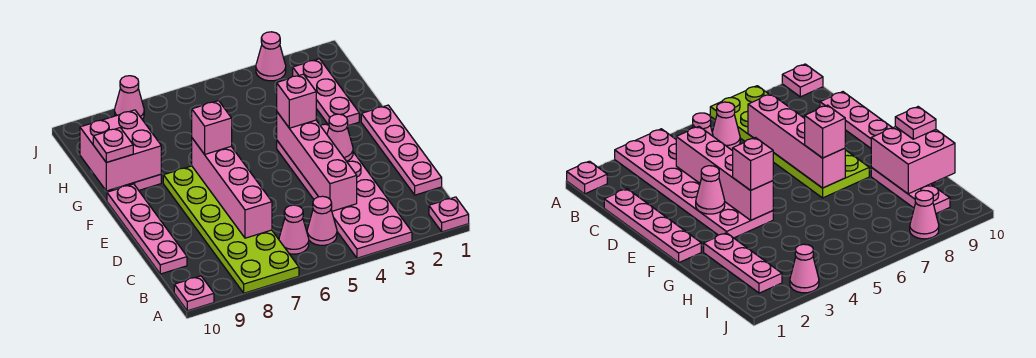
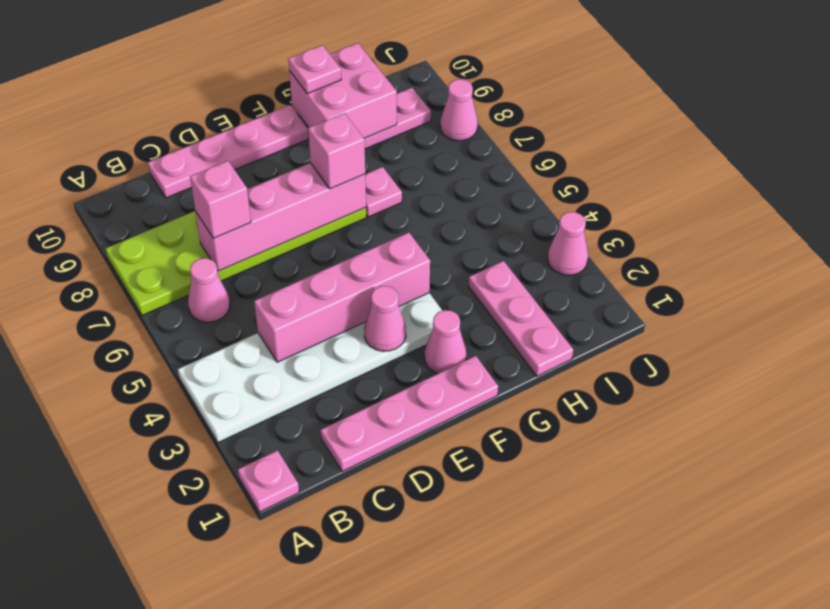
pink 2x6 plate [277,124,412,258] -> white 2x6 plate [178,293,442,443]
pink 1x1 plate [174,276,214,311] -> pink 1x1 plate moved to [365,167,402,217]
pink 1x1 cone [307,196,337,245] -> pink 1x1 cone moved to [424,310,466,374]
pink 1x1 brick [277,74,316,128] -> pink 1x1 brick moved to [190,161,251,238]
pink 1x3 plate [293,59,359,126] -> pink 1x3 plate turned to [469,261,573,376]

